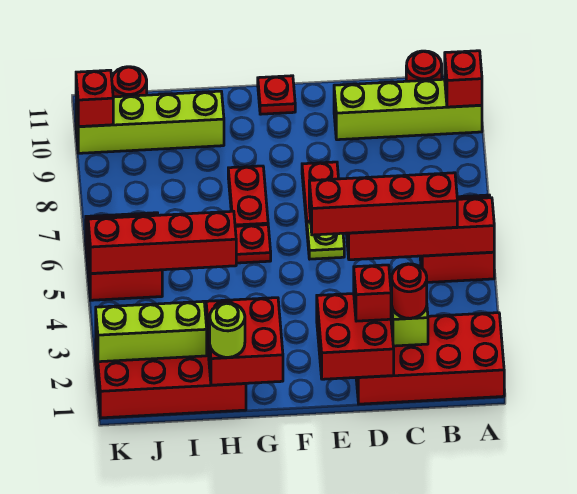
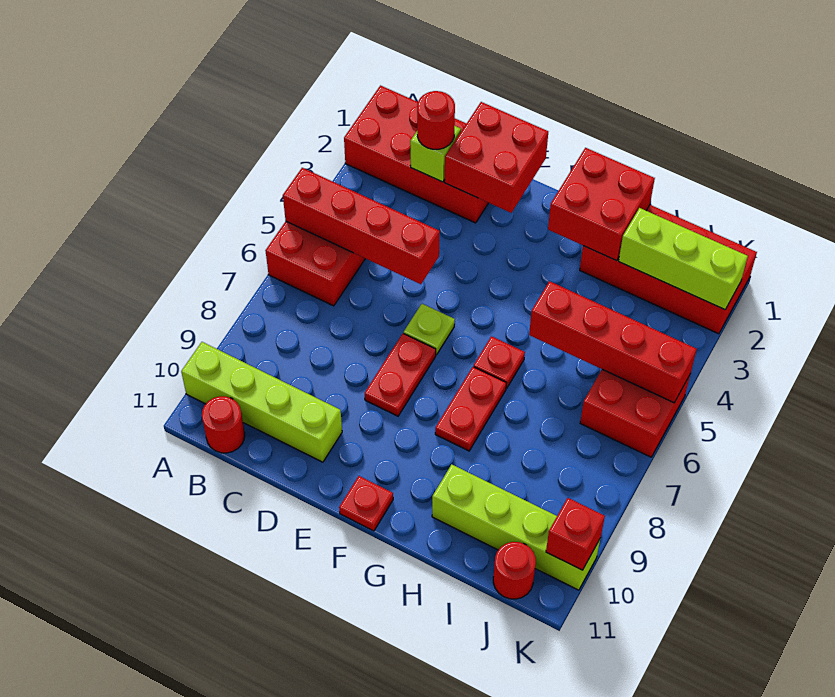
red 1x1 brick [445,51,482,107] -> none
red 1x4 brick [309,173,457,235] -> none
red 1x1 brick [354,265,391,321] -> none
lime 1x1 round brick [210,303,245,357] -> none

